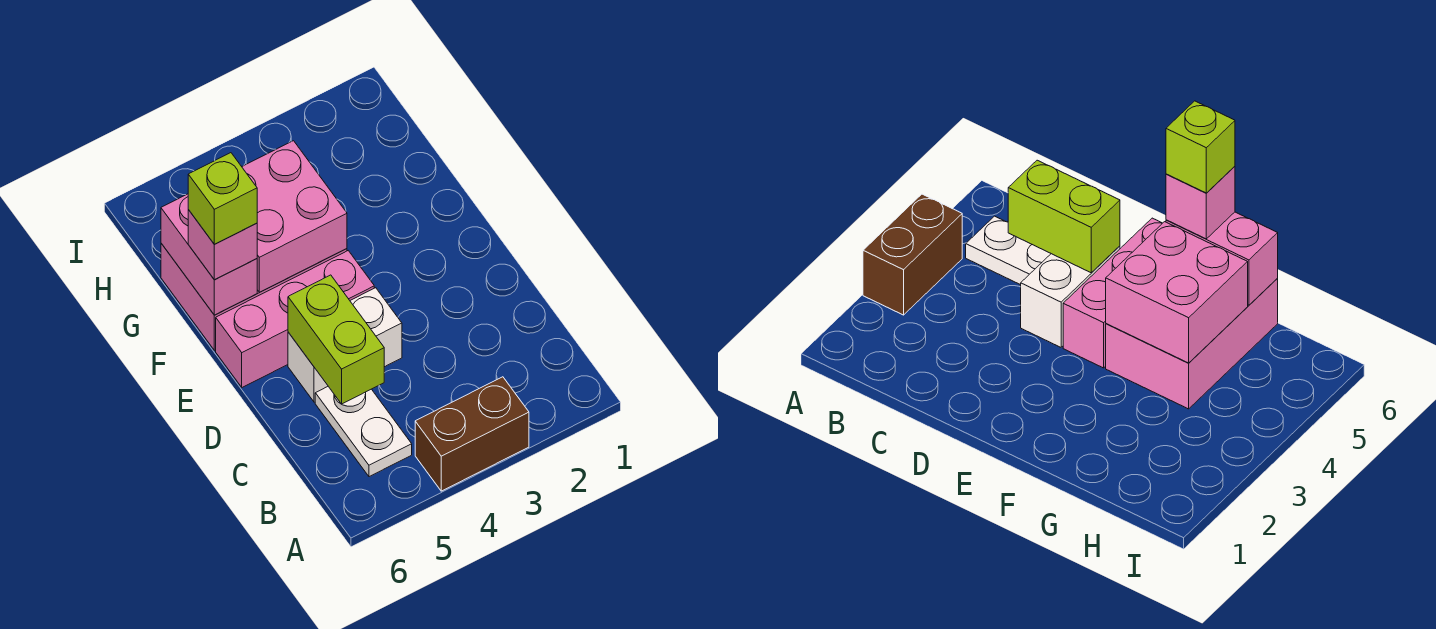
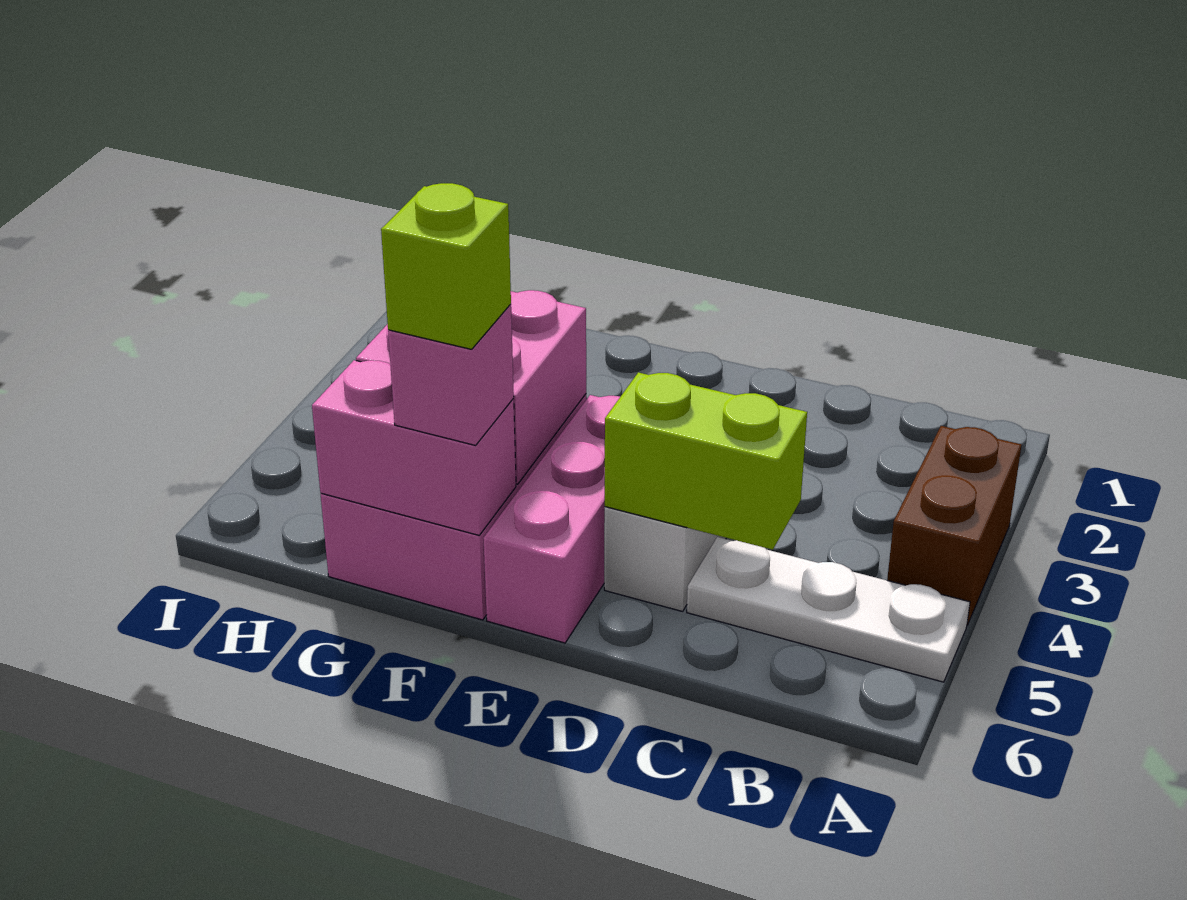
white 1x2 plate [315,387,412,477] -> white 1x3 plate [687,537,970,682]

